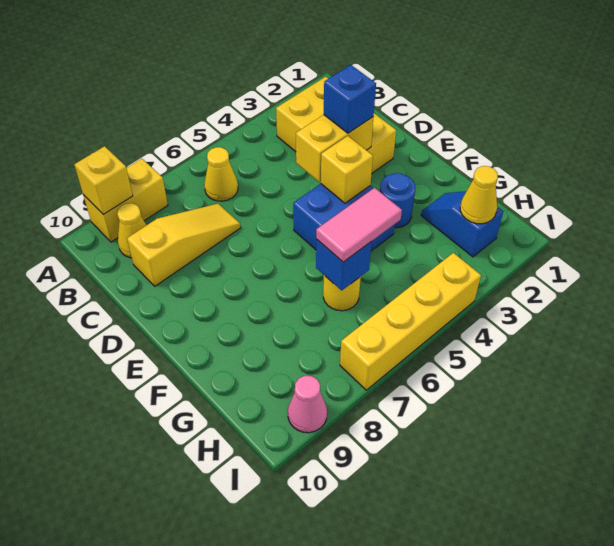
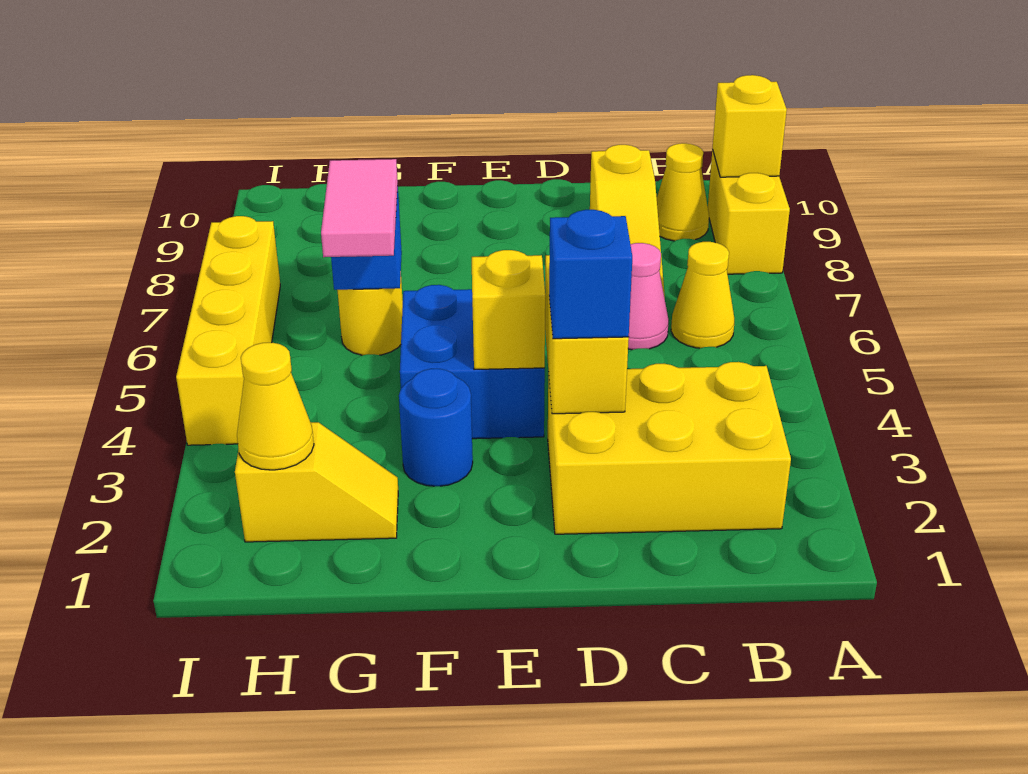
blue 1x2 slope [421,191,503,257] -> yellow 1x2 slope [235,422,398,542]
pink 1x1 cone [288,376,327,433] -> pink 1x1 cone moved to [628,243,669,350]

